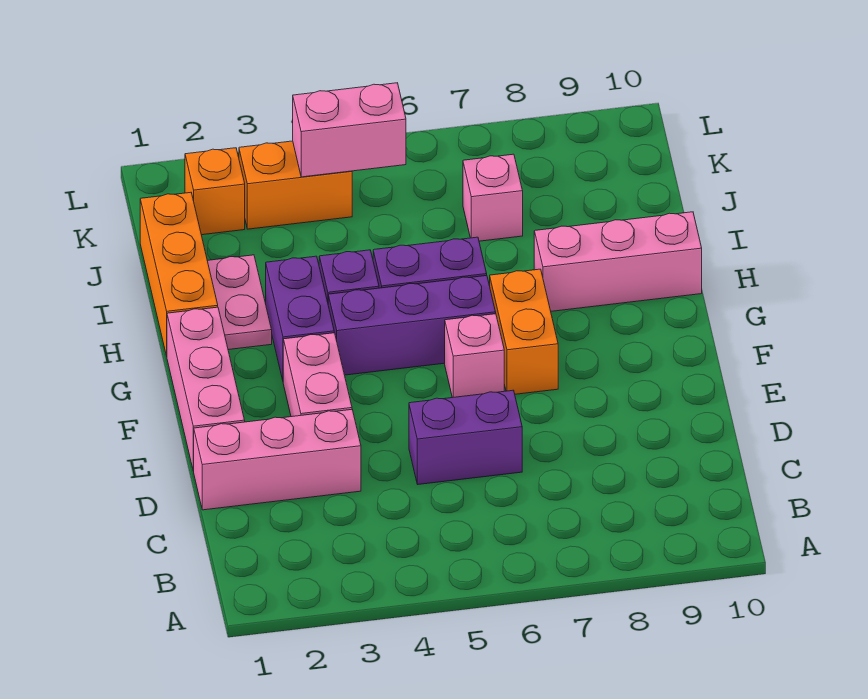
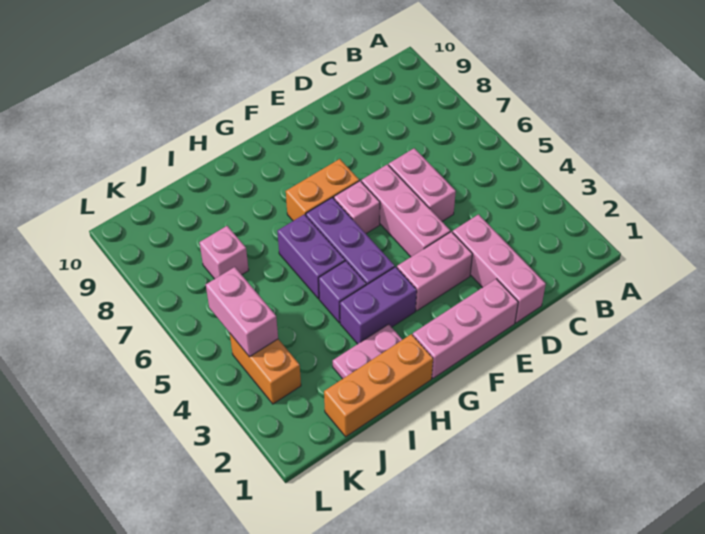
purple 1x2 brick [409,390,522,484] -> pink 1x2 brick [389,148,456,221]
pink 1x3 brick [534,212,702,311] -> pink 1x3 brick moved to [362,164,450,257]
orange 1x1 brick [185,148,245,235] -> none

